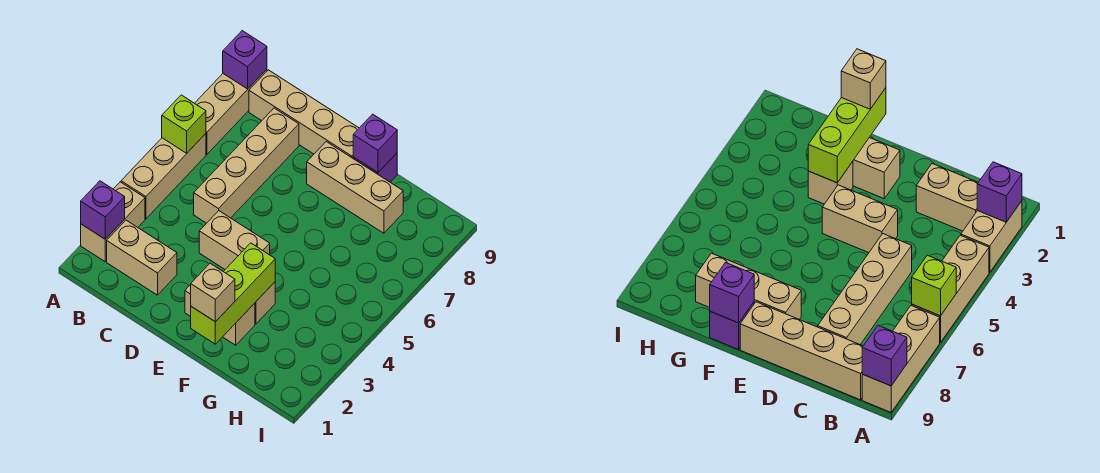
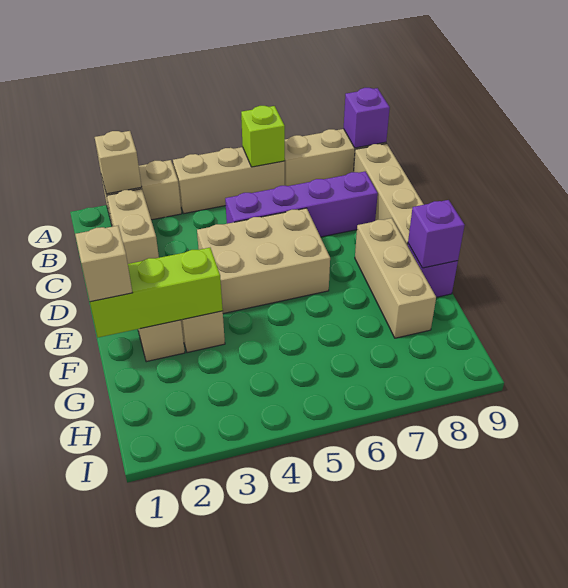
purple 1x1 brick [81,181,125,239] -> tan 1x1 brick [95,131,142,194]
tan 1x4 brick [194,108,299,223] -> purple 1x4 brick [225,171,378,237]
tan 1x2 brick [199,211,270,269] -> tan 2x3 brick [197,208,330,314]

